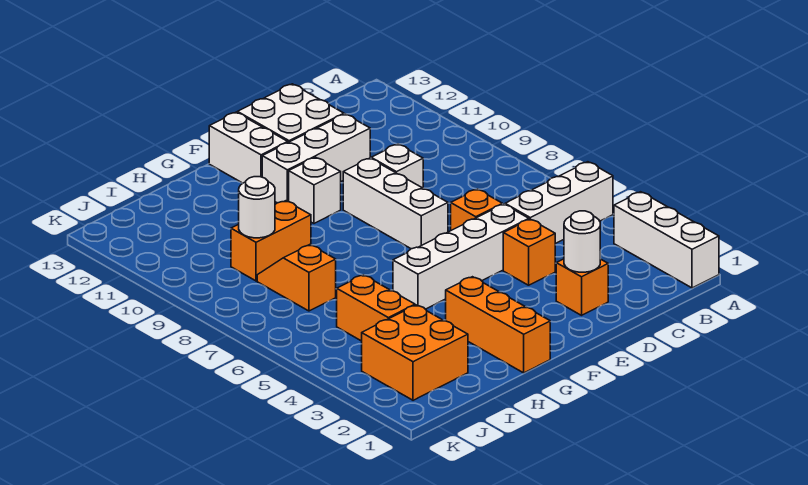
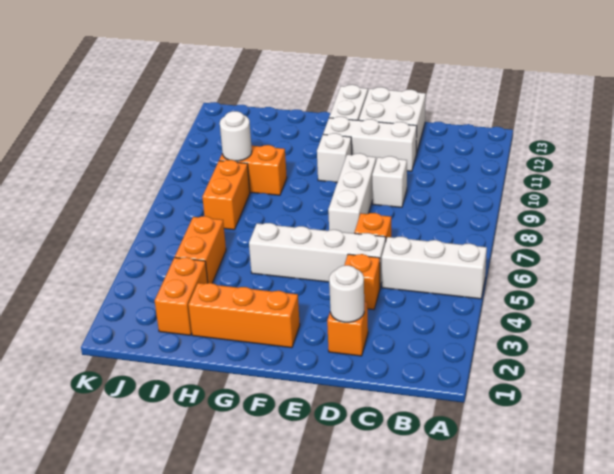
white 1x3 brick [614,192,719,288] -> none
orange 1x3 brick [446,277,550,373] -> orange 1x3 brick turned to [188,283,300,348]
orange 2x2 brick [362,305,468,400] -> orange 1x2 brick [155,257,208,335]
orange 1x2 slope [257,245,336,311] -> orange 1x2 brick [202,160,250,230]

